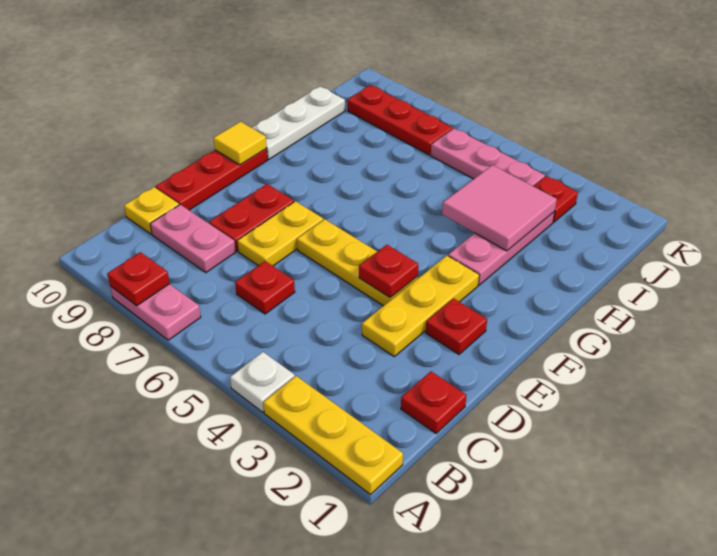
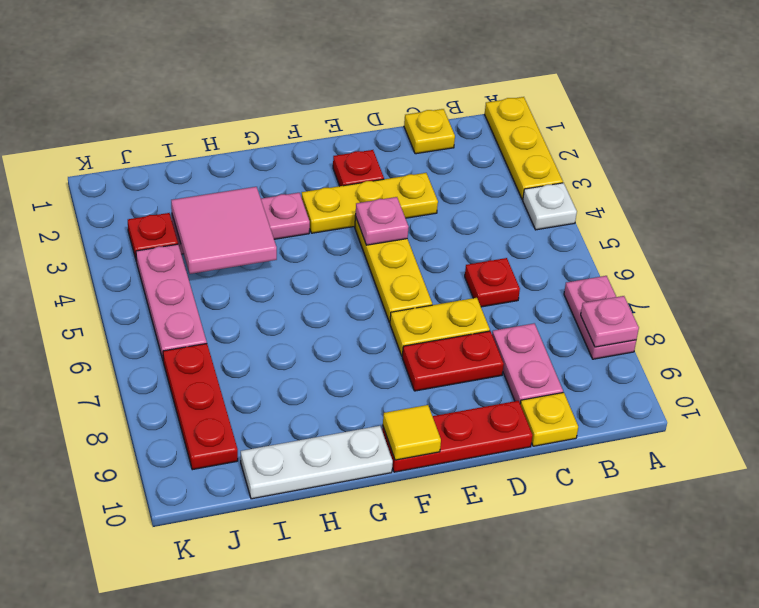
red 1x1 plate [107,252,170,306] -> pink 1x1 plate [581,296,639,347]
red 1x1 plate [401,371,466,433] -> yellow 1x1 plate [404,109,455,154]
red 1x1 plate [359,245,418,298] -> pink 1x1 plate [355,197,409,245]

